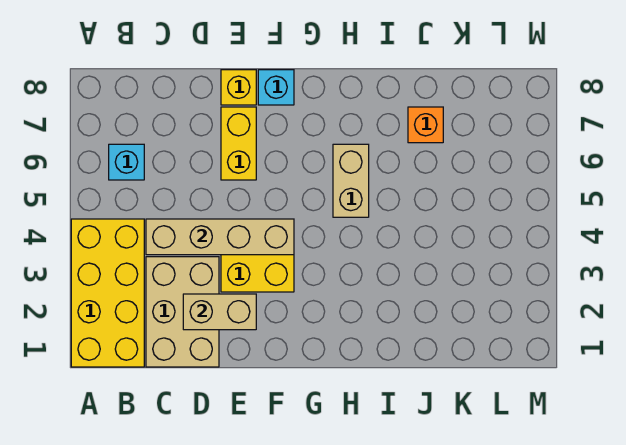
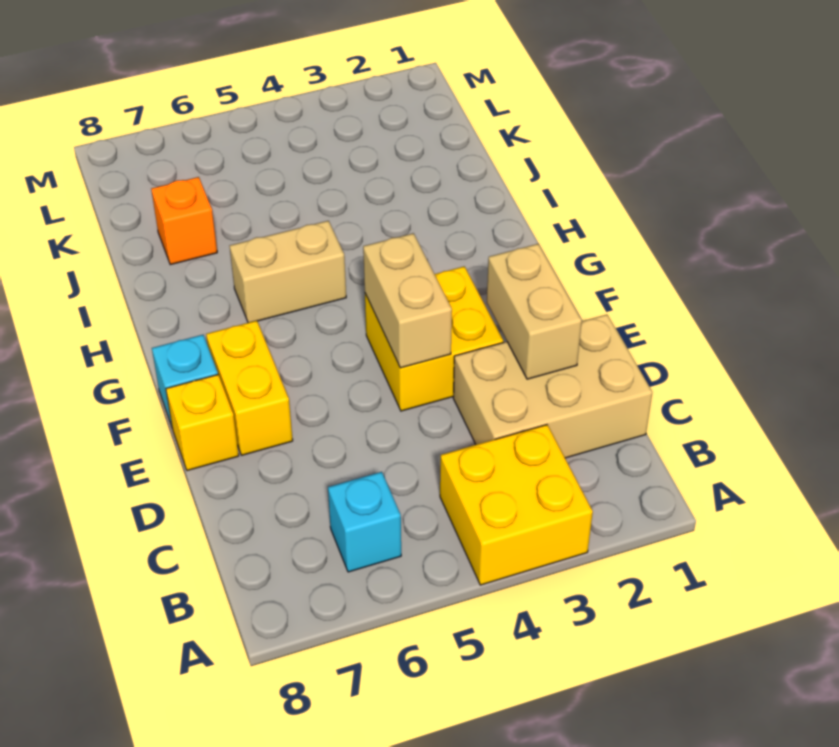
yellow 2x4 brick [71,219,144,367] -> yellow 2x2 brick [440,425,593,585]
tan 1x4 brick [146,219,294,255] -> tan 1x2 brick [363,233,452,368]
yellow 1x2 brick [221,107,256,180] -> yellow 1x2 brick turned to [206,321,293,455]

